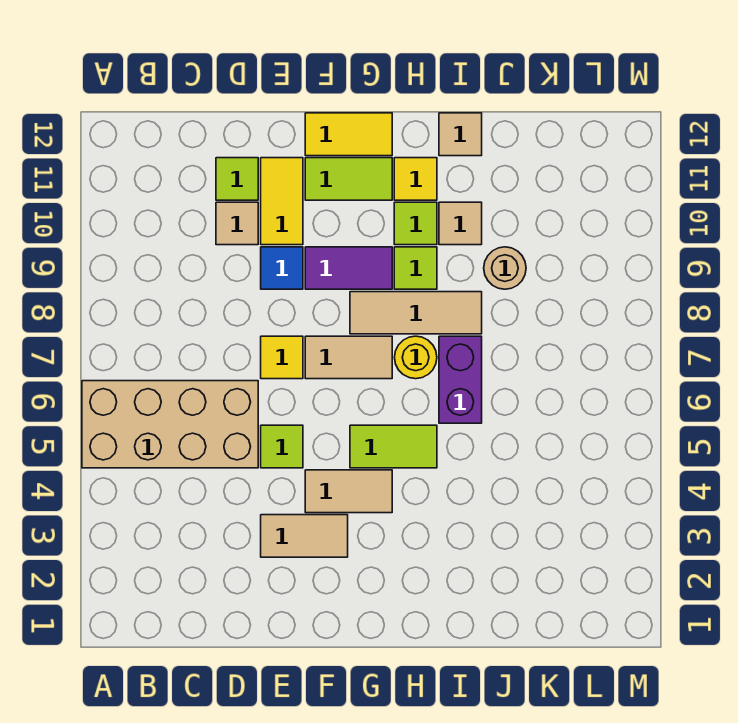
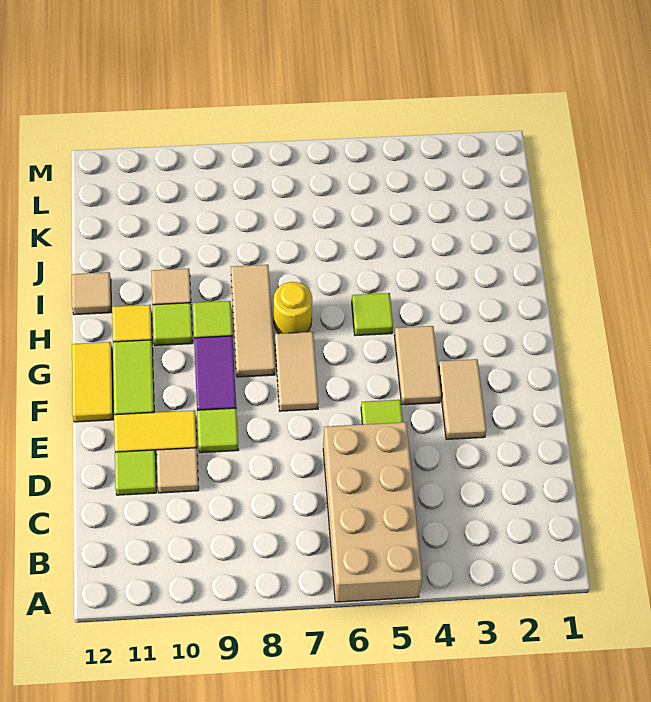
yellow 1x1 tile [261,336,303,379] -> none
blue 1x1 tile [261,247,303,289] -> lime 1x1 tile [197,408,239,453]
lime 1x2 tile [350,425,437,468] -> lime 1x1 tile [352,293,393,336]
purple 1x2 brick [439,336,482,423] -> none
tan 1x1 round brick [484,247,526,289] -> none

